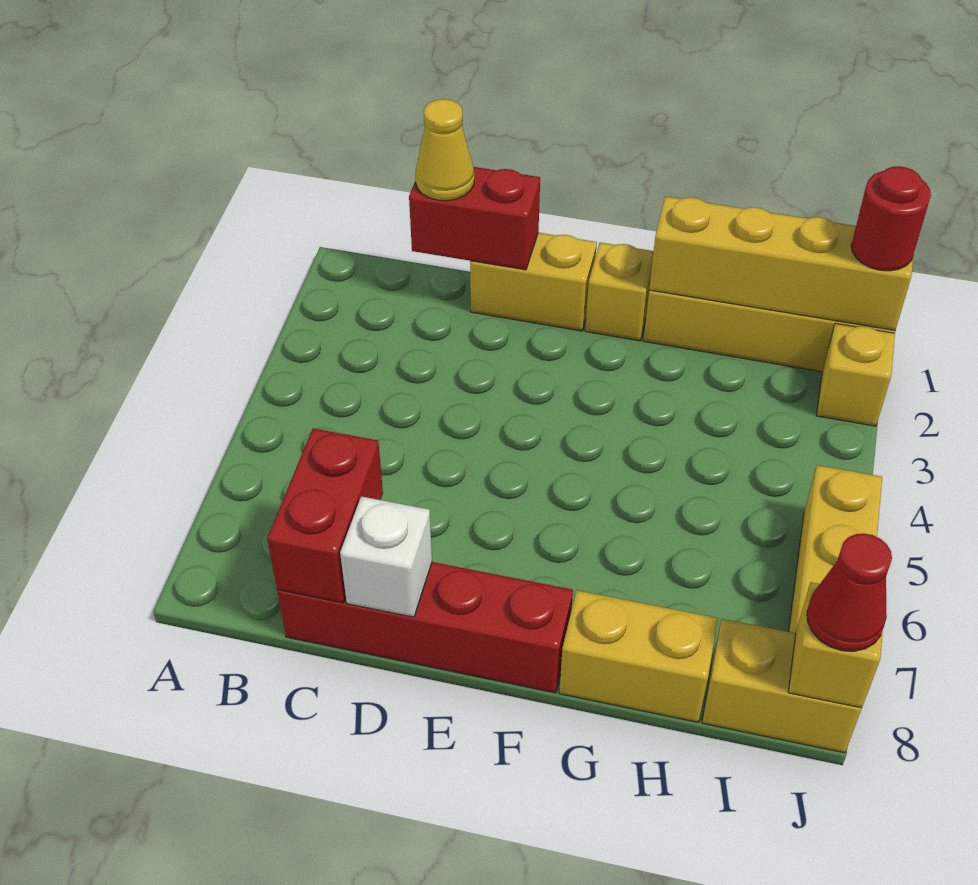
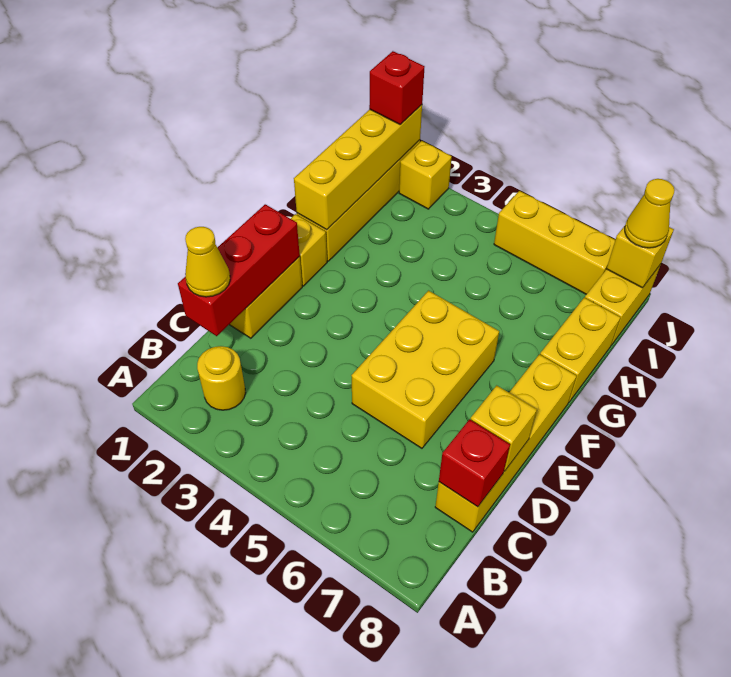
none -> yellow 1x1 round brick [197,346,245,410]
red 1x2 brick [409,167,540,270] -> red 1x3 brick [178,204,300,336]
red 1x2 brick [267,428,383,603] -> red 1x1 brick [439,419,510,507]
red 1x4 brick [277,562,573,693] -> yellow 1x4 brick [435,354,577,532]
none -> yellow 2x3 brick [351,291,499,448]
white 1x1 brick [340,496,432,617] -> yellow 1x1 brick [470,386,537,471]
red 1x1 round brick [851,166,931,271] -> red 1x1 brick [369,51,424,125]
red 1x1 cone [807,533,892,651] -> yellow 1x1 cone [625,179,675,248]

